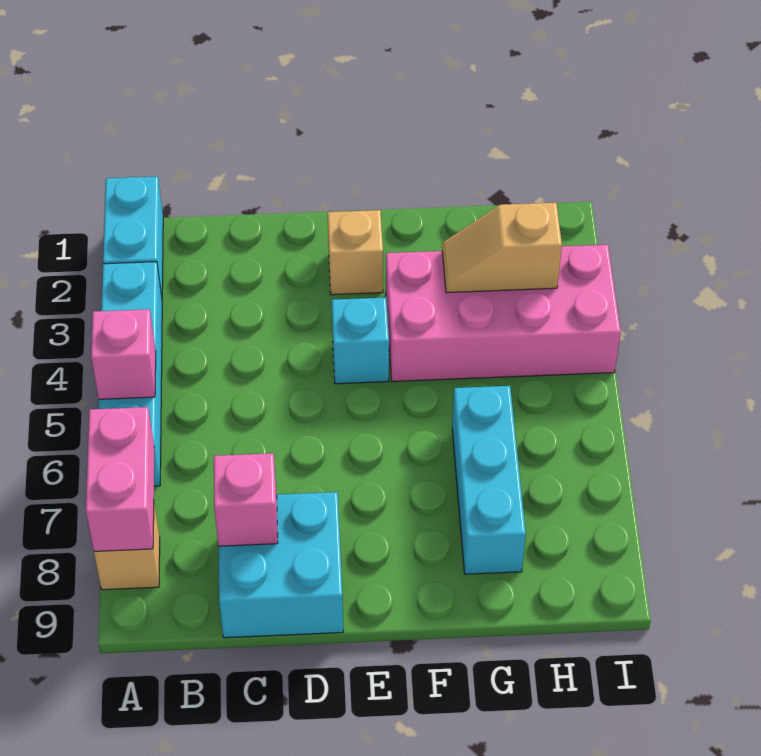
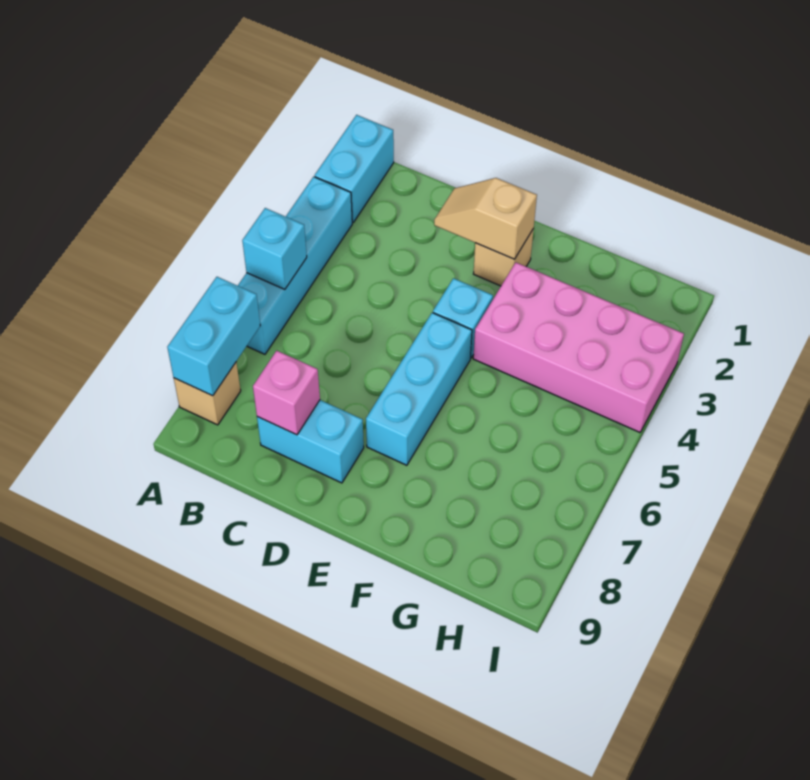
pink 1x1 brick [91,309,156,399] -> cyan 1x1 brick [242,208,307,289]
pink 1x2 brick [86,407,154,551] -> cyan 1x2 brick [167,277,260,396]
cyan 2x2 brick [219,492,343,638] -> cyan 1x2 brick [257,400,364,483]
tan 1x2 slope [442,203,562,293] -> tan 1x2 slope moved to [434,178,537,259]
cyan 1x3 brick [452,386,526,574] -> cyan 1x3 brick moved to [366,313,472,465]

